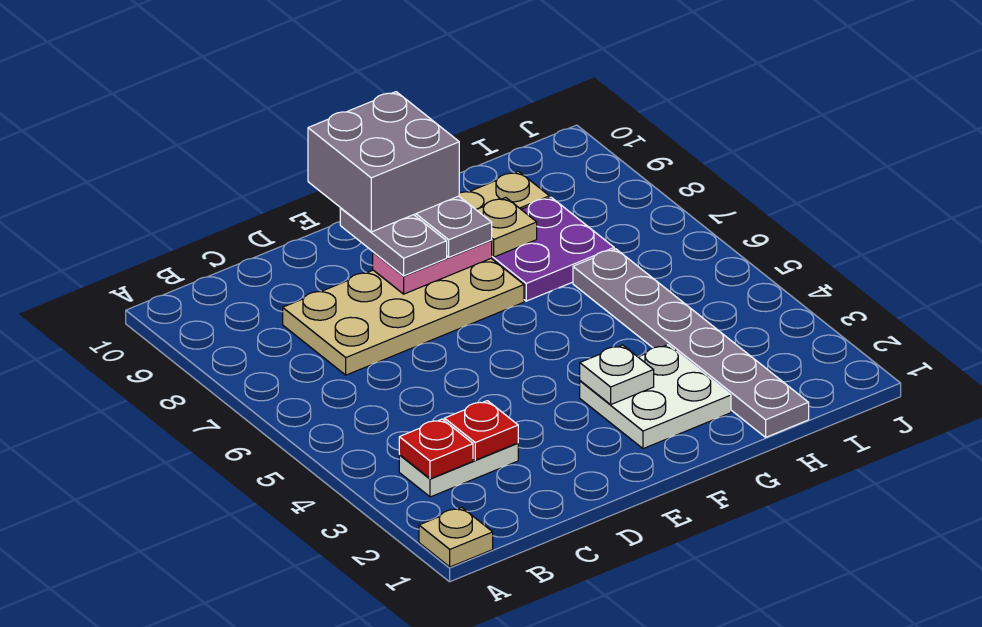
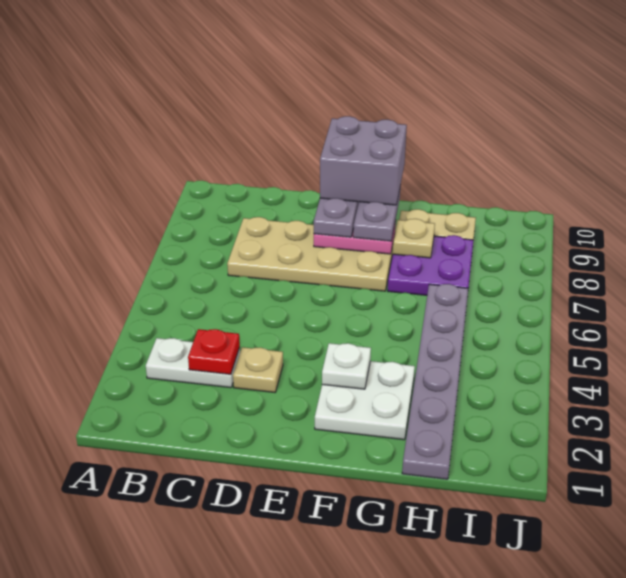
tan 1x1 plate [419,508,493,567] -> tan 1x1 plate moved to [233,347,283,392]
red 1x1 plate [399,419,473,479] -> none

